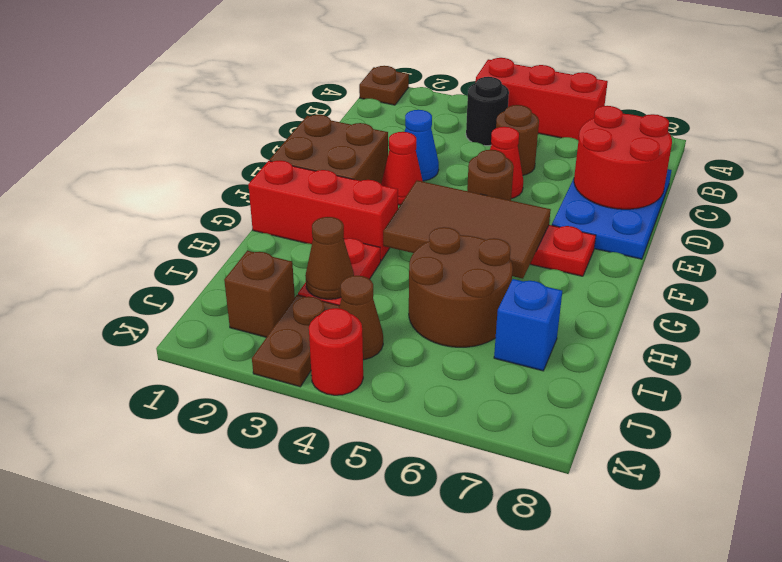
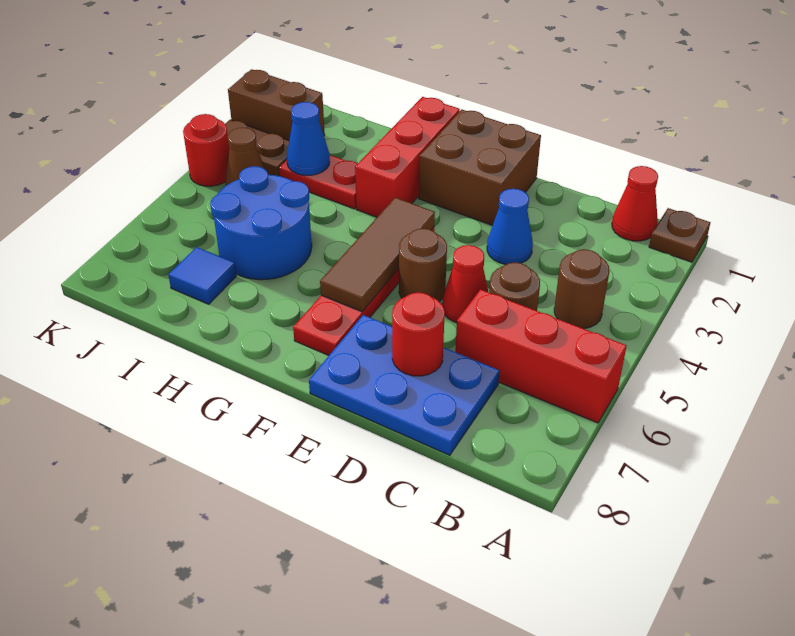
red 1x3 brick [476,58,608,140] -> red 1x3 brick turned to [455,289,627,423]
black 1x1 round brick [466,77,509,146] -> brown 1x1 round brick [554,249,609,329]
red 2x2 round brick [574,106,672,209] -> red 1x1 round brick [392,292,445,376]
red 1x1 cone [381,132,423,205] -> red 1x1 cone moved to [612,166,658,241]
brown 2x3 tile [383,181,551,279] -> brown 1x3 tile [320,197,435,312]
brown 2x2 round brick [409,227,513,347] -> blue 2x2 round brick [210,166,312,280]
brown 1x1 cone [305,217,354,299] -> blue 1x1 cone [287,102,330,175]
blue 1x1 brick [494,279,562,371] -> blue 1x1 tile [168,247,236,304]
brown 1x1 brick [224,251,295,337] -> brown 1x2 brick [228,69,325,140]

